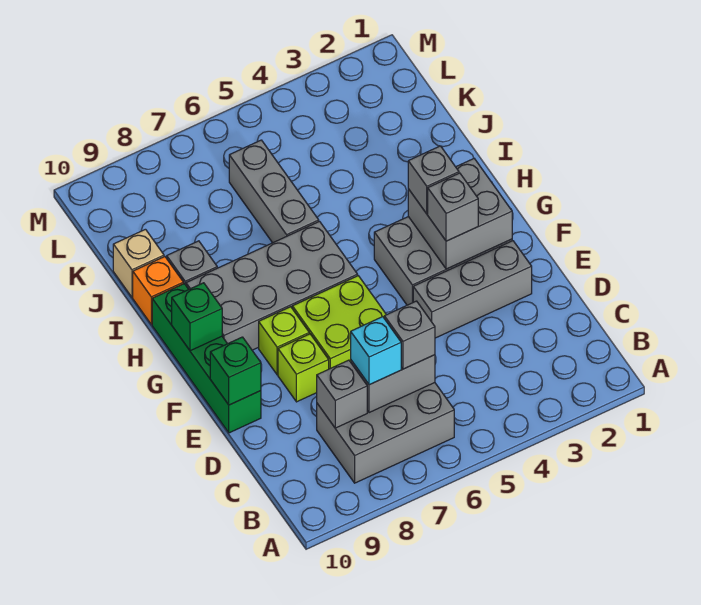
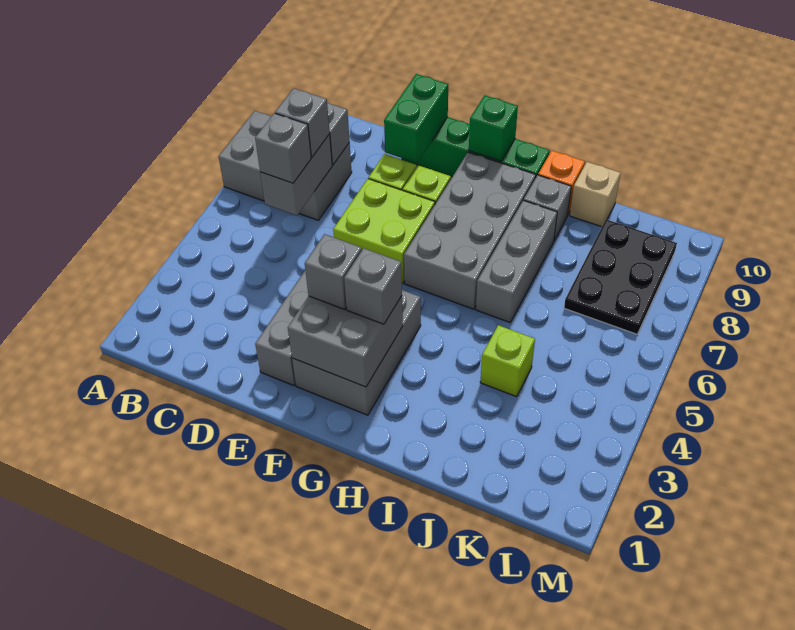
grey 2x3 brick [317,383,454,483] -> grey 2x3 brick turned to [219,111,352,220]
cyan 1x1 brick [351,317,401,385] -> grey 1x1 brick [275,88,330,157]
green 1x1 brick [210,337,261,405] -> green 1x2 brick [384,74,448,163]
grey 1x3 brick [229,140,319,243] -> grey 1x3 brick turned to [476,200,557,322]
none -> lime 1x1 brick [480,325,535,397]
none -> black 2x3 plate [564,219,677,334]

